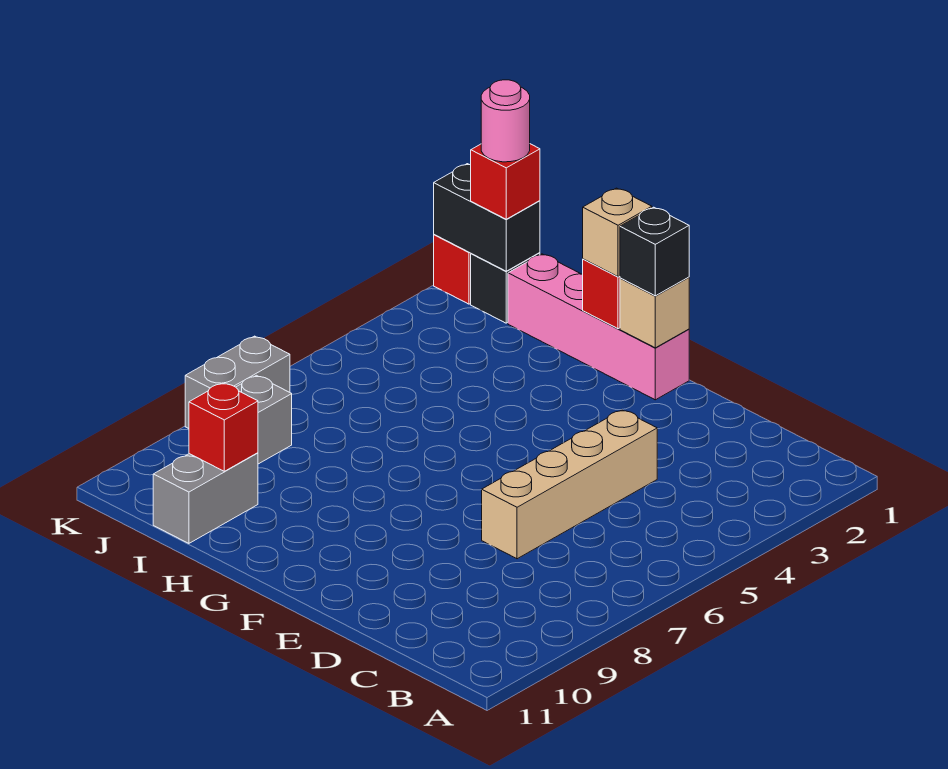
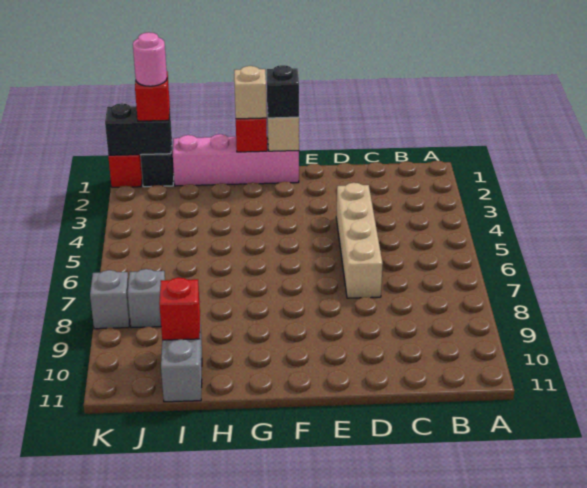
grey 1x2 brick [185,336,290,429] -> grey 1x1 brick [90,270,130,329]

